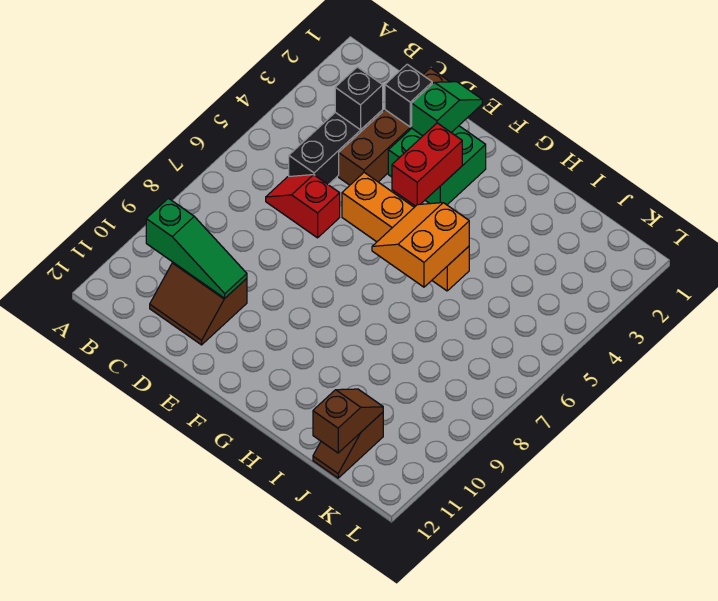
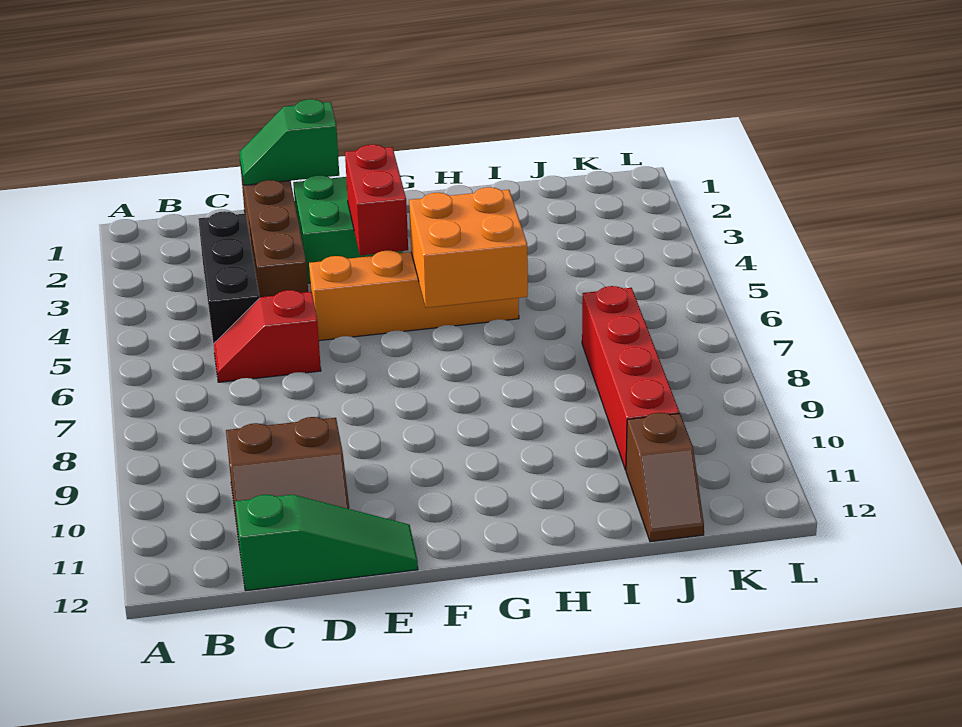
green 1x3 slope [146,198,247,298] -> green 1x3 slope moved to [235,495,418,591]
black 1x1 brick [335,67,383,130] -> none
black 1x1 brick [385,64,432,127] -> none
green 1x2 slope [412,82,482,136] -> green 1x2 slope turned to [239,99,339,185]
orange 2x2 slope [372,203,469,287] -> orange 2x2 brick [409,187,528,308]
none -> red 1x4 brick [582,286,679,470]
brown 1x2 slope [313,389,383,453] -> none

